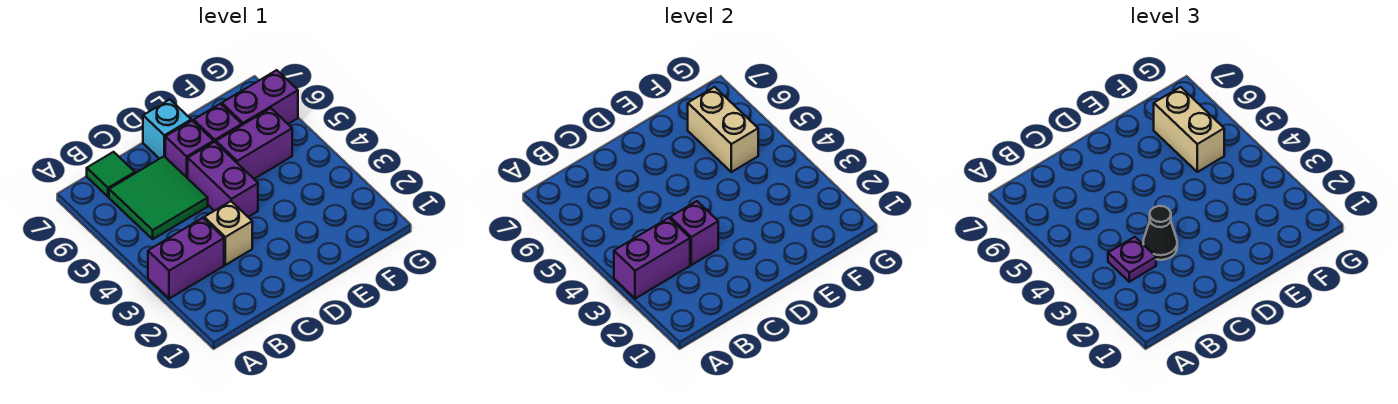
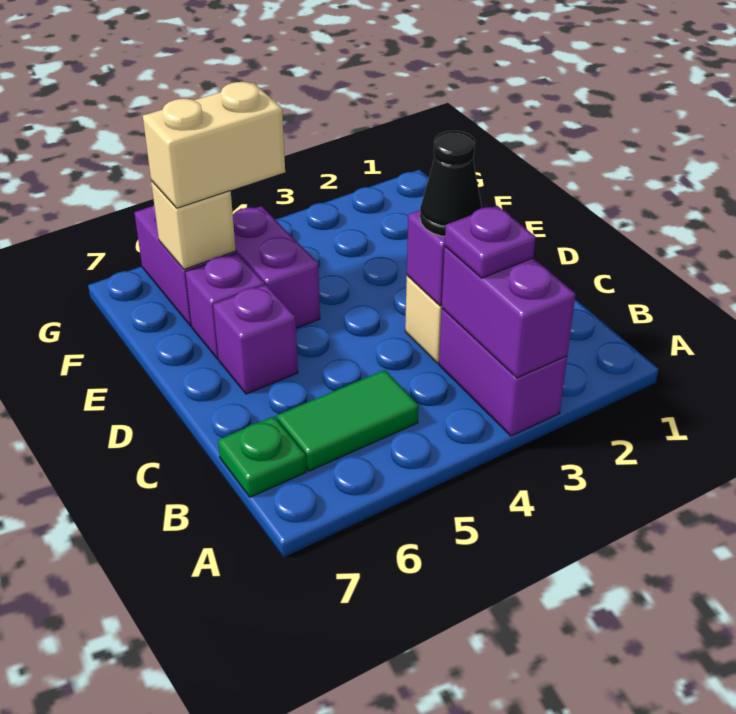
green 2x2 tile [109,157,208,239] -> green 1x2 tile [277,370,418,471]
green 1x1 tile [87,152,135,197] -> green 1x1 plate [218,416,306,497]
purple 1x2 brick [188,142,258,217] -> none
cyan 1x1 brick [143,99,191,159] -> none
tan 1x2 brick [688,87,758,172] -> tan 1x1 brick [151,181,236,269]

